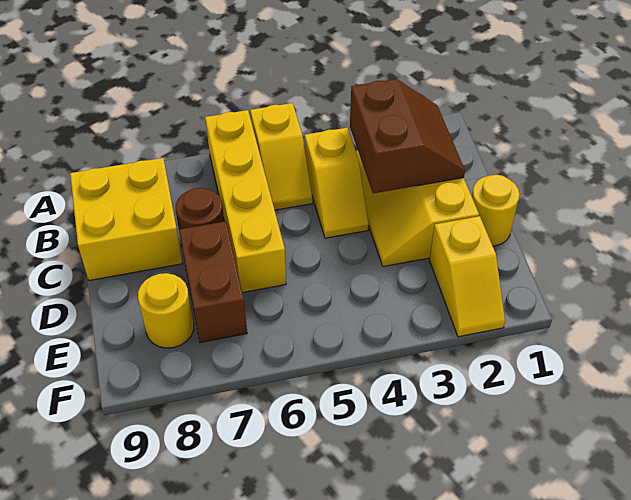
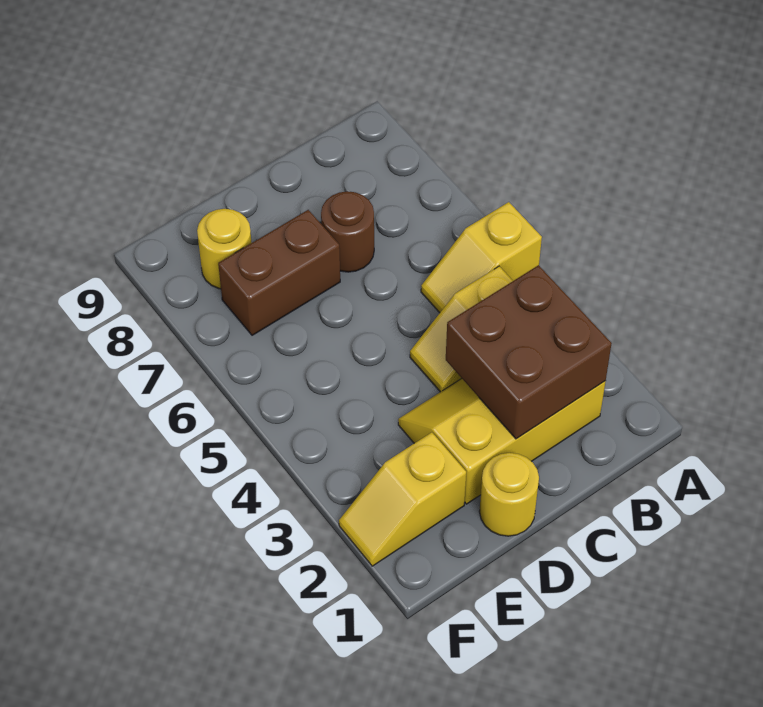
yellow 1x4 brick [205,110,286,293] -> none
brown 2x2 slope [350,79,465,193] -> brown 2x2 brick [446,265,612,439]
yellow 2x2 brick [70,158,183,280] -> none

